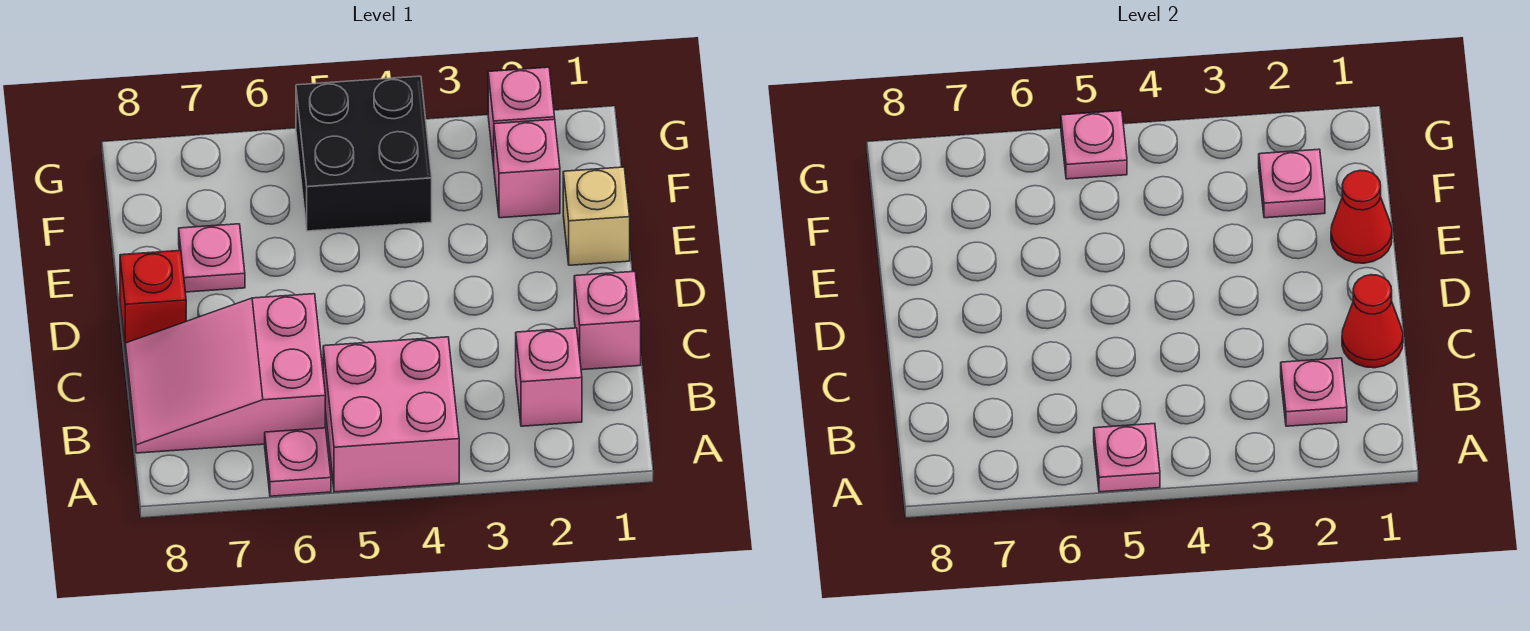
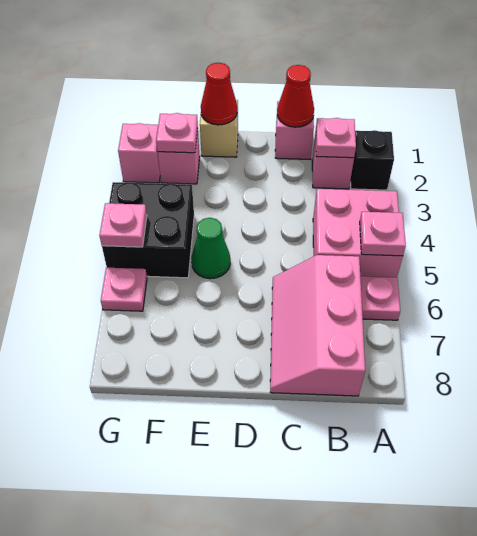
none -> black 1x1 brick [350,130,394,190]
pink 2x3 slope [125,294,325,453] -> pink 2x3 slope turned to [270,255,365,396]
red 1x1 brick [120,250,186,343] -> none
none -> green 1x1 cone [191,218,230,279]
pink 1x1 plate [179,224,245,292] -> pink 1x1 plate moved to [101,268,147,311]

